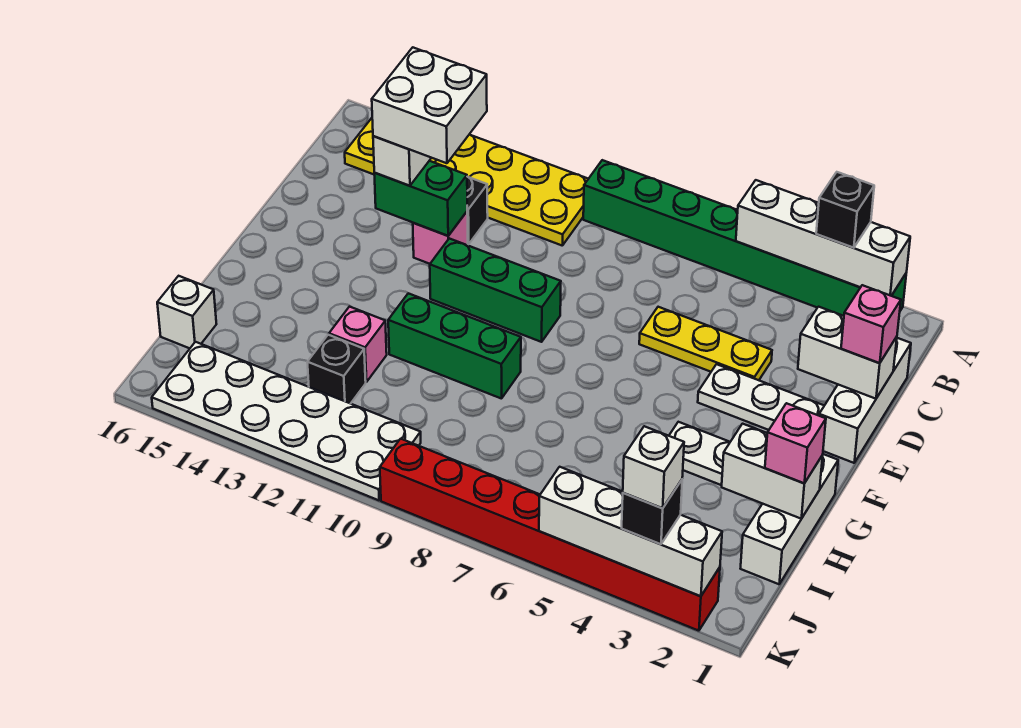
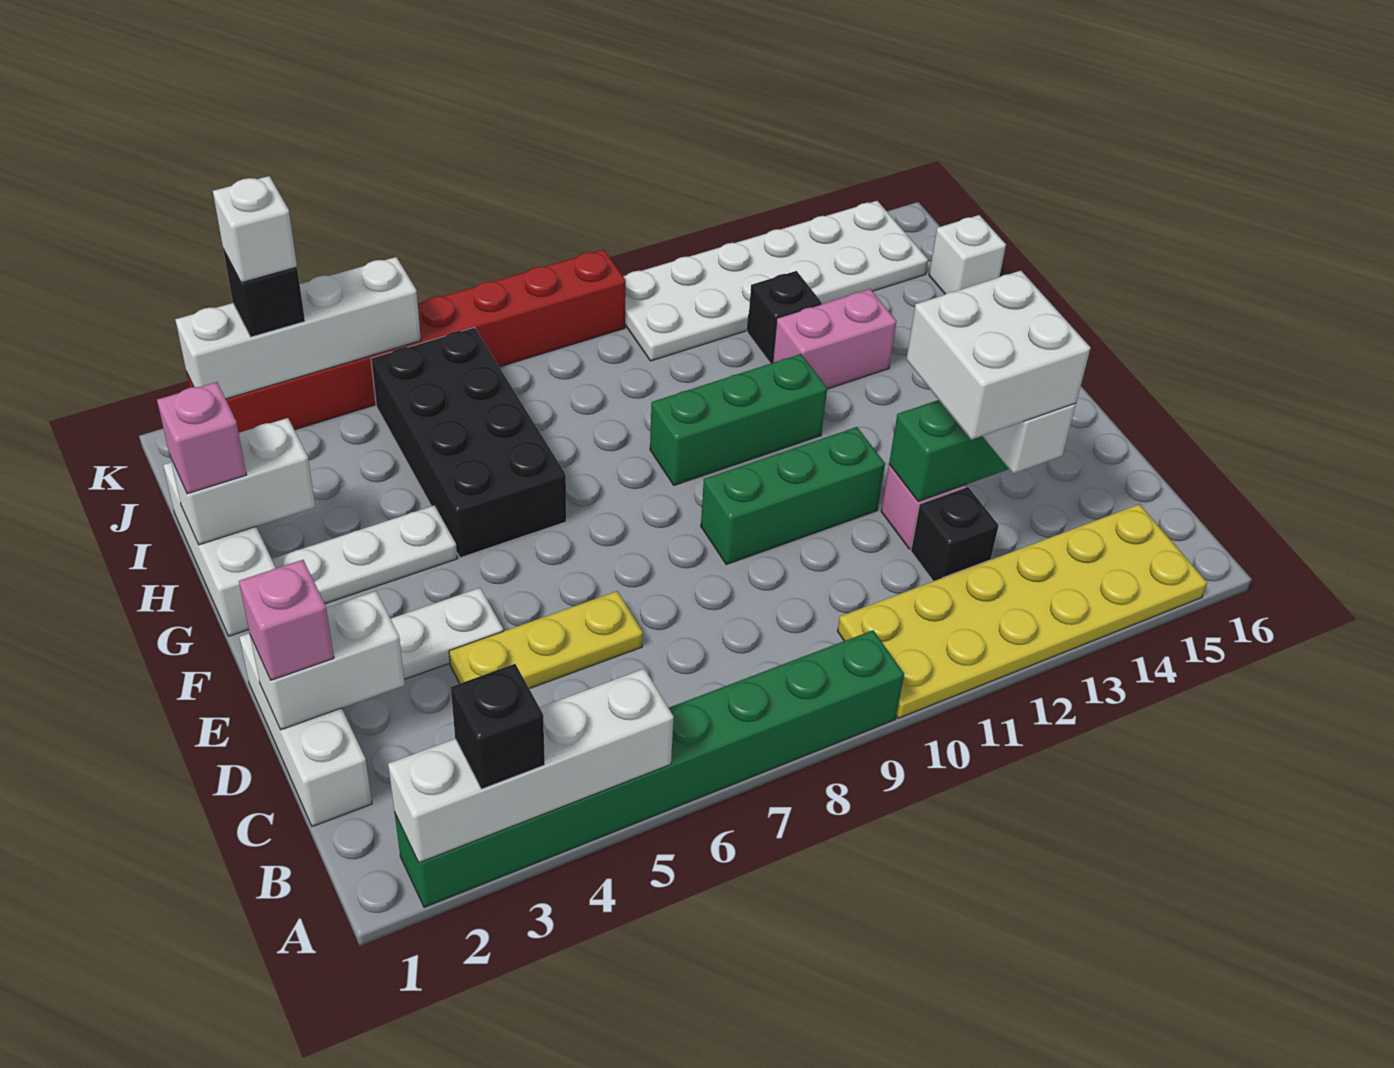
none -> black 2x4 brick [371,327,566,558]
pink 1x1 brick [329,307,387,382] -> pink 1x2 brick [773,289,897,389]

